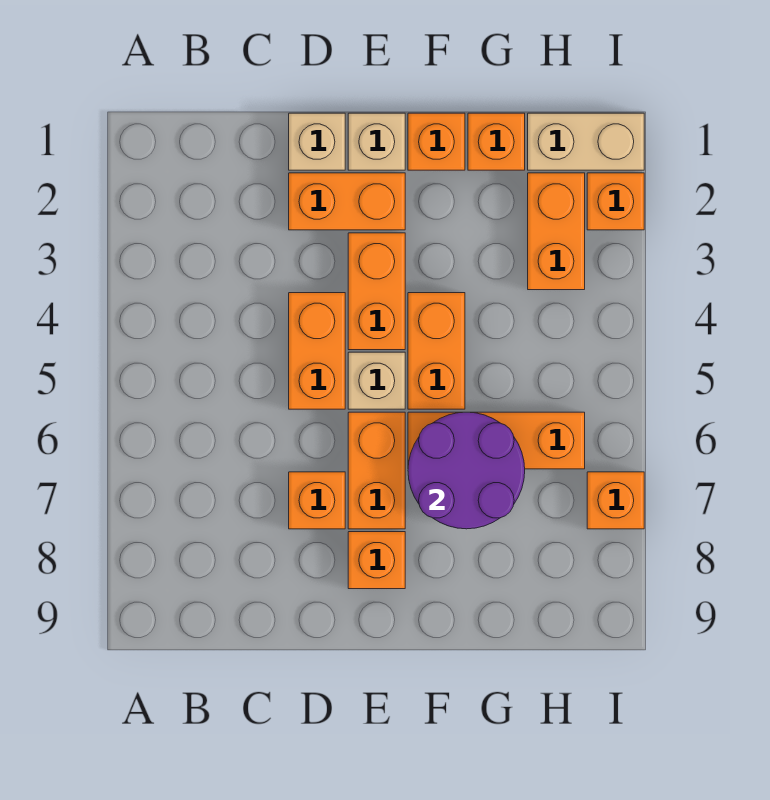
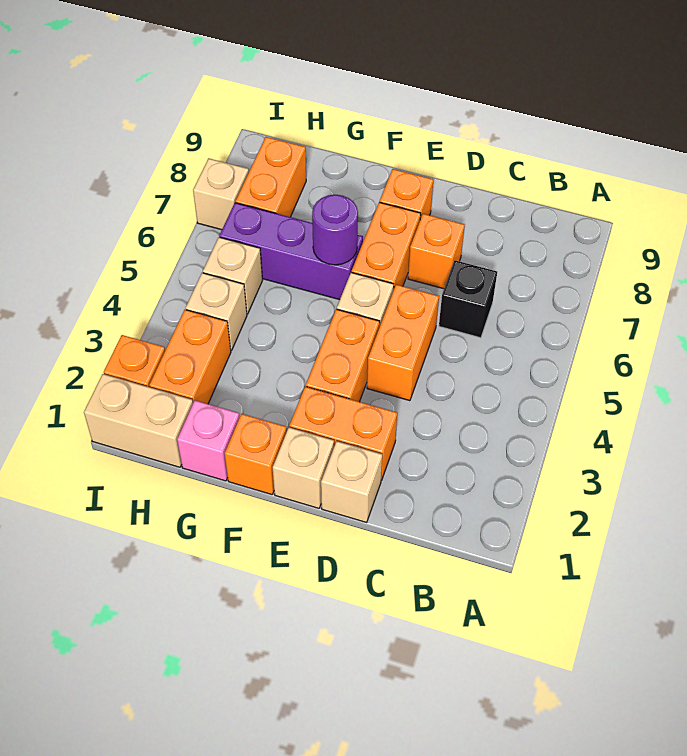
none -> black 1x1 brick [439,260,497,338]
orange 1x2 brick [408,293,465,409] -> orange 1x2 brick moved to [236,137,306,217]
orange 1x3 brick [408,412,585,469] -> purple 1x3 brick [219,203,363,300]
purple 2x2 round brick [408,412,525,529] -> purple 1x1 round brick [312,195,358,265]
orange 1x1 brick [468,113,525,170] -> pink 1x1 brick [177,400,240,481]
none -> tan 1x1 brick [186,273,247,351]
none -> tan 1x1 brick [203,237,262,314]
orange 1x1 brick [587,472,644,529] -> tan 1x1 brick [193,158,249,230]

